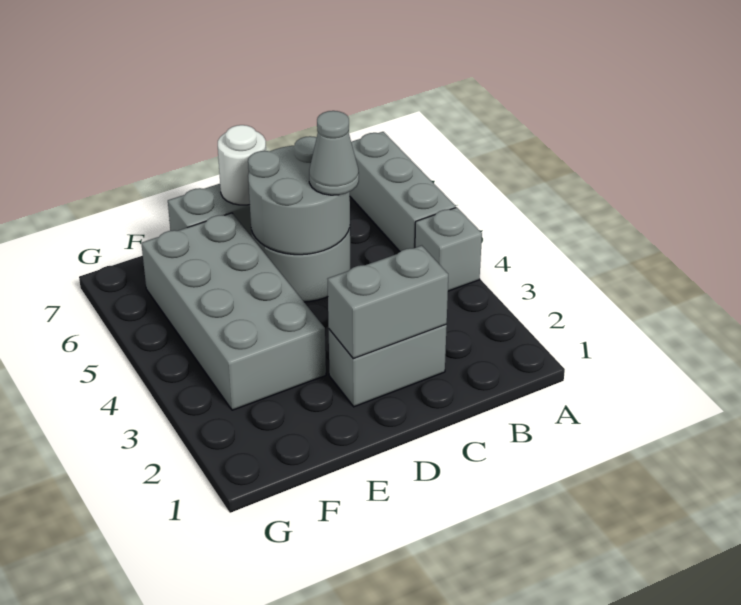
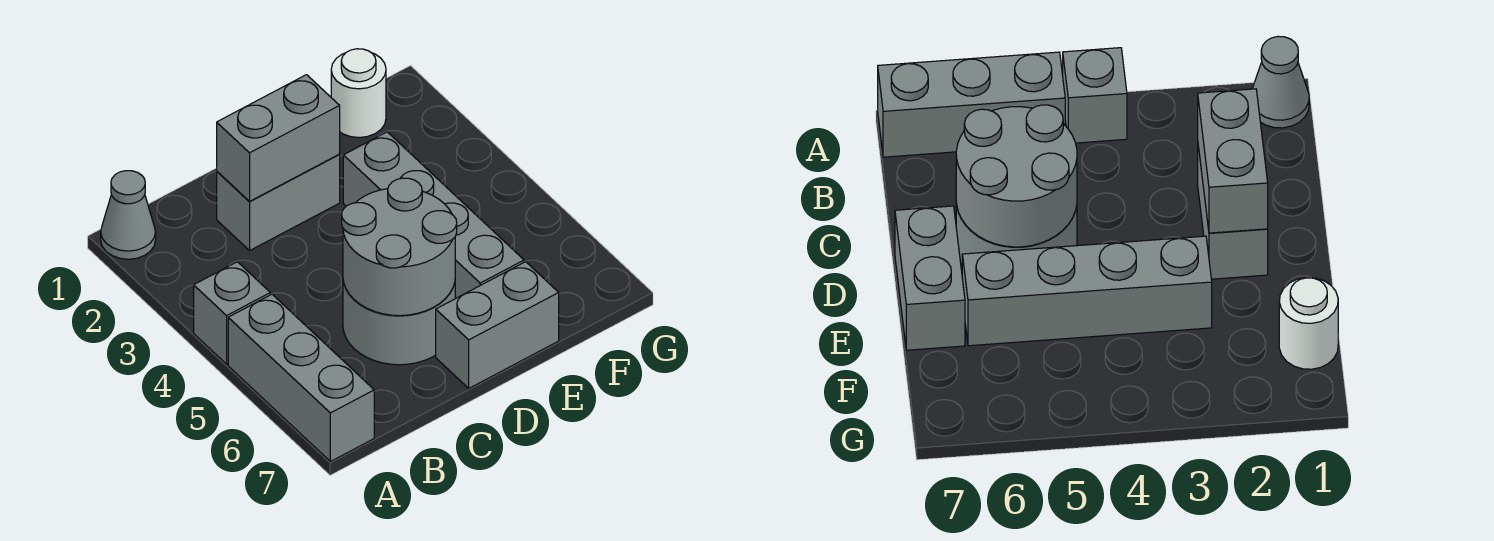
grey 1x1 cone [309,111,359,195] -> grey 1x1 cone moved to [101,171,156,259]
white 1x1 round brick [218,125,266,205] -> white 1x1 round brick moved to [331,49,386,137]
grey 2x4 brick [141,213,326,410] -> grey 1x4 brick [343,132,524,299]

